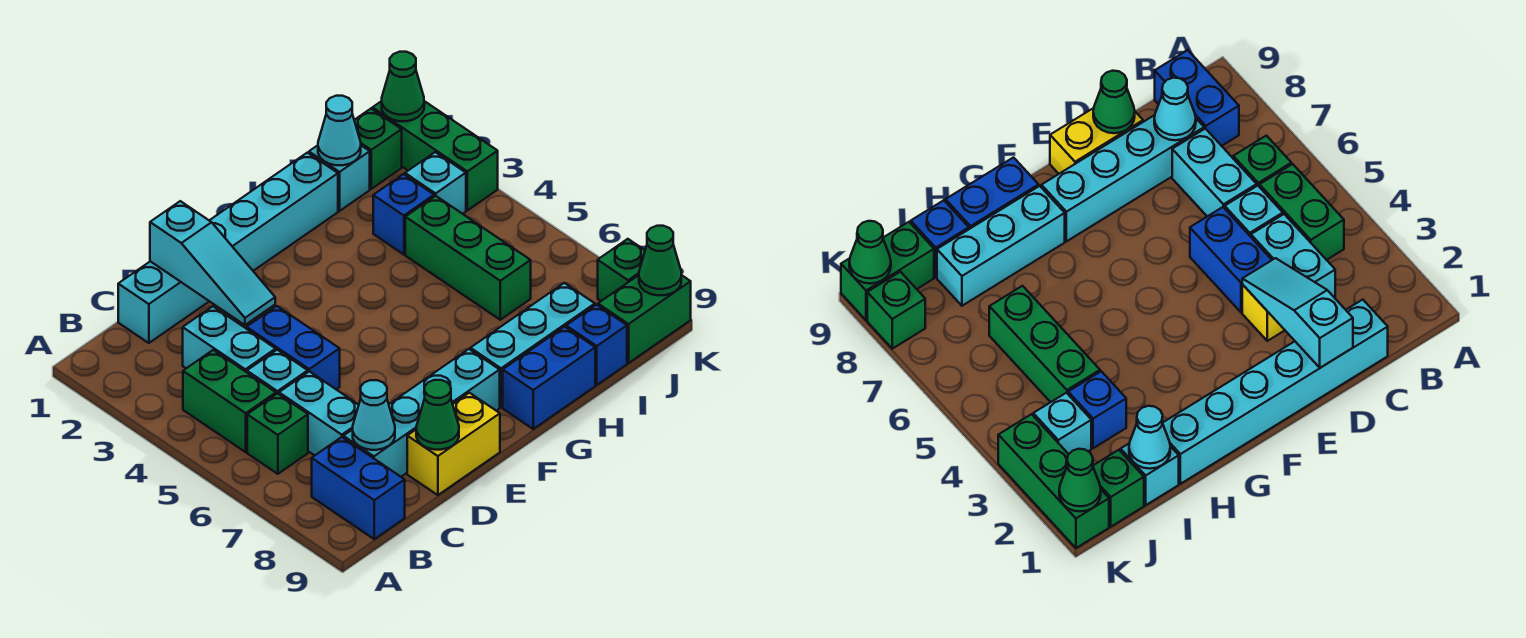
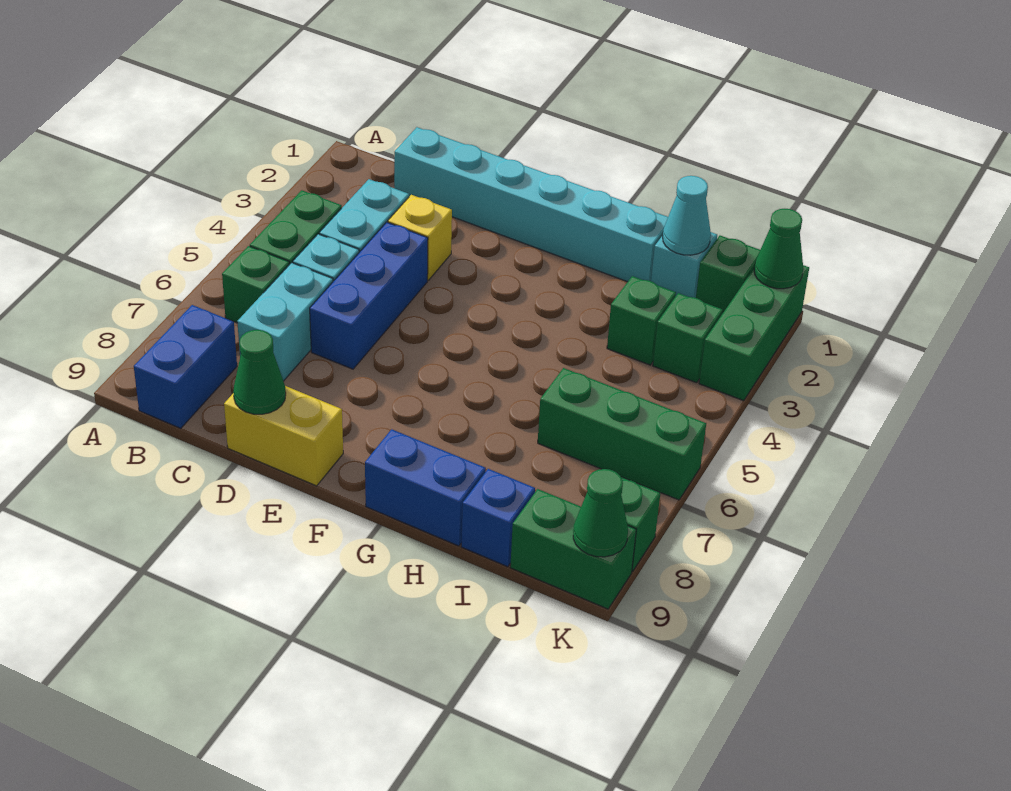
cyan 1x4 brick [343,349,500,477] -> none
cyan 1x1 cone [353,380,395,450] -> none
cyan 1x3 slope [150,201,275,325] -> none
blue 1x2 brick [247,306,340,390] -> blue 1x3 brick [310,222,428,369]
cyan 1x3 brick [470,283,595,407] -> none
blue 1x1 brick [373,174,434,255] -> green 1x1 brick [607,276,676,365]
green 1x3 brick [405,196,531,320] -> green 1x3 brick turned to [538,368,706,500]
cyan 1x1 brick [405,152,466,214] -> green 1x1 brick [653,293,723,383]

